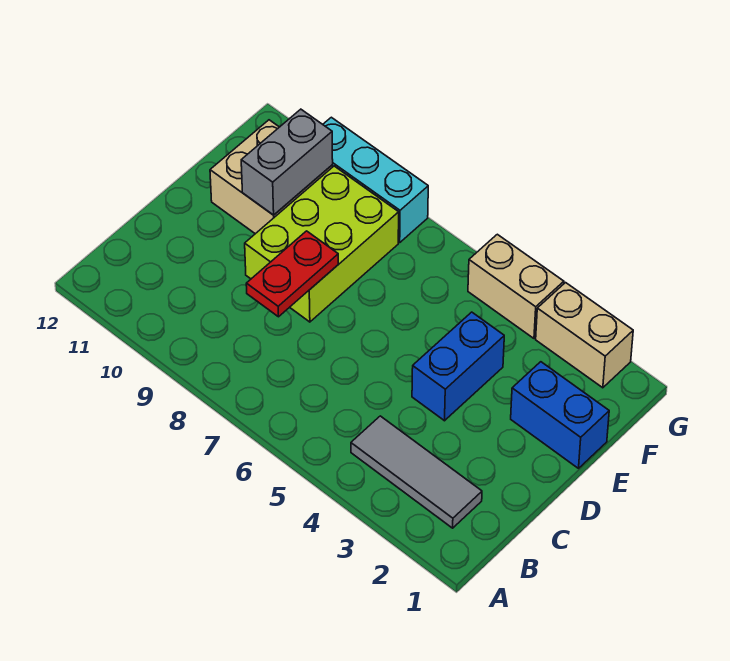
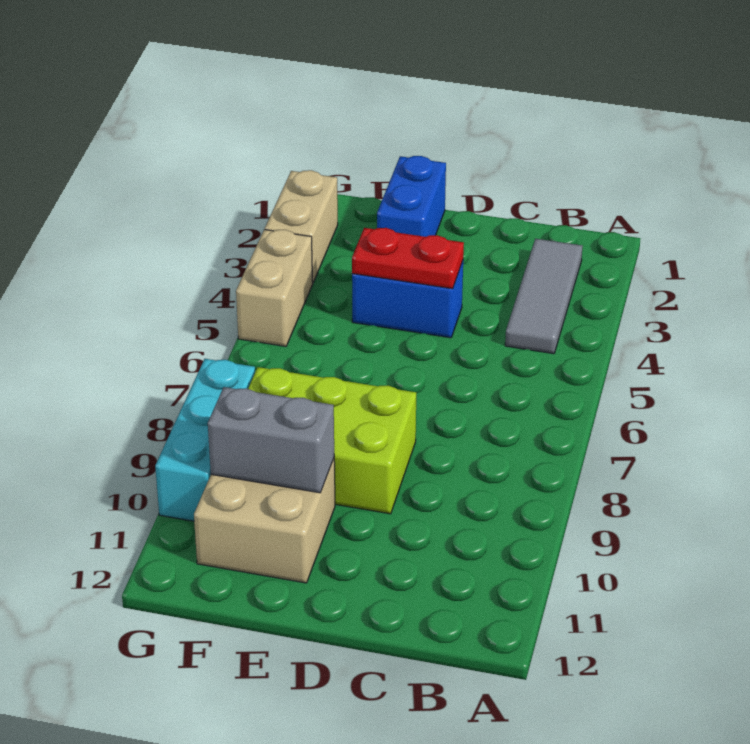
red 1x2 plate [246,231,338,317] -> red 1x2 plate moved to [352,228,464,289]

